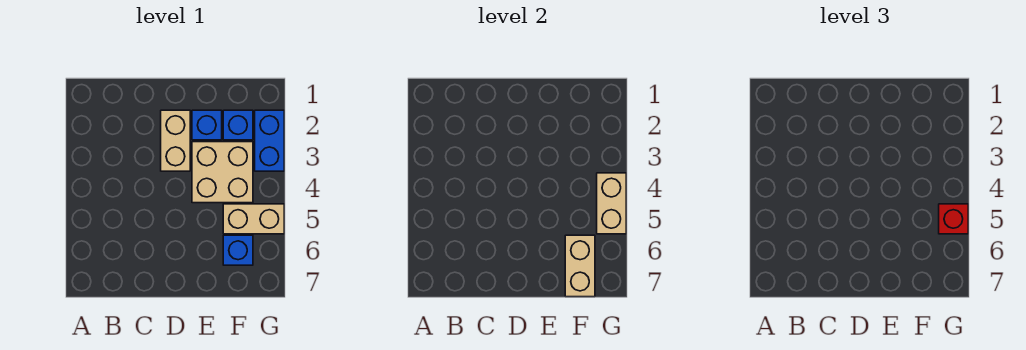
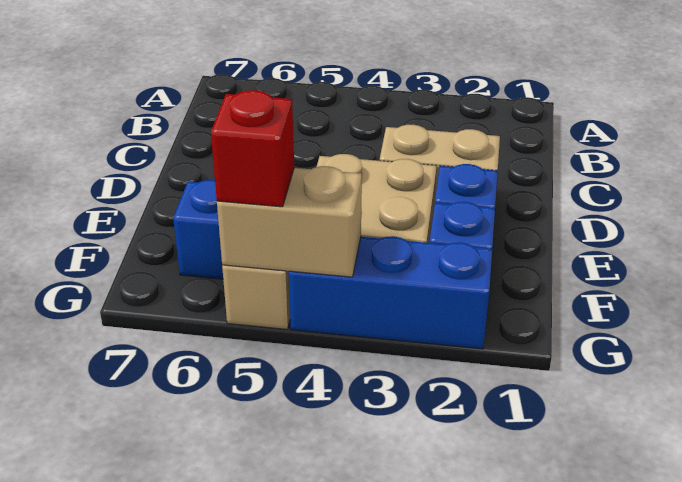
tan 1x2 brick [565,235,595,297] -> none
blue 1x2 brick [255,110,284,171] -> blue 1x3 brick [289,236,492,349]

